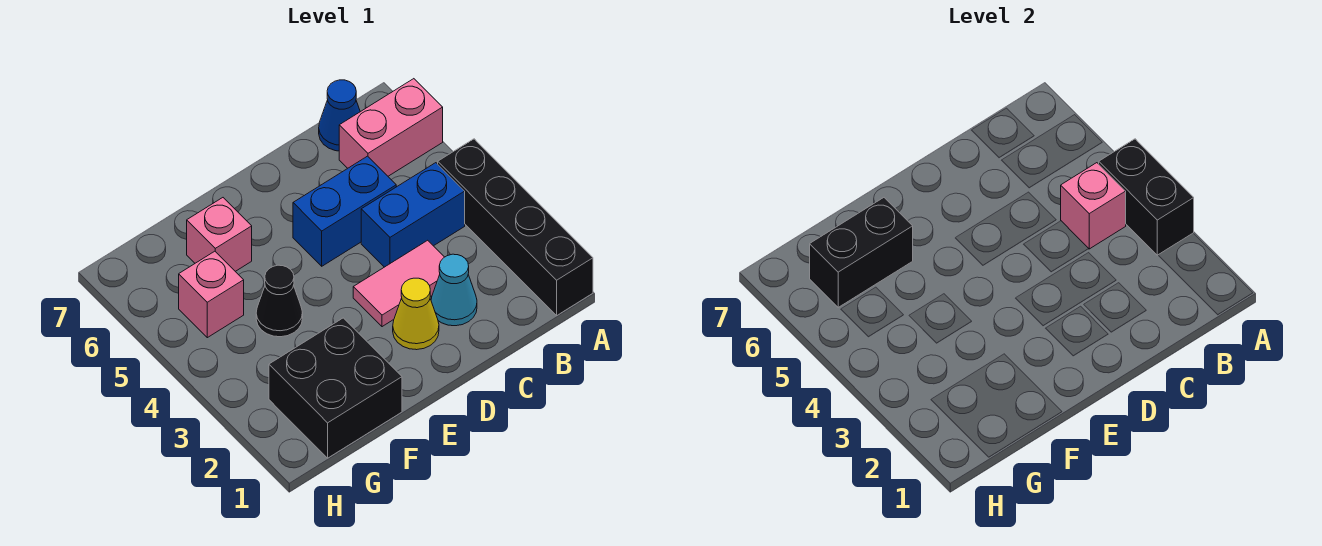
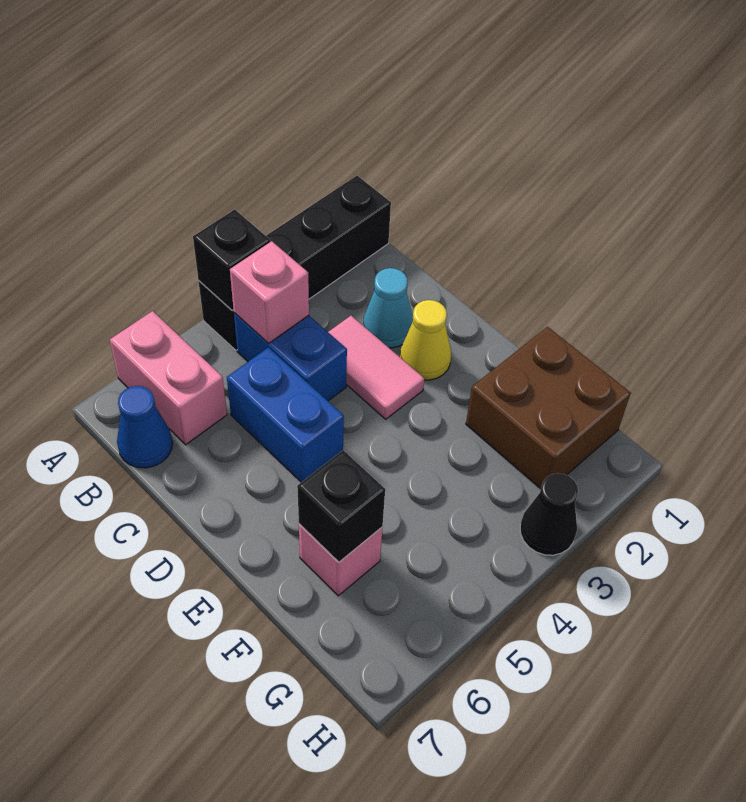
black 1x2 brick [1099,139,1194,255] -> black 1x1 brick [193,210,270,310]
black 2x2 brick [269,318,402,458] -> brown 2x2 brick [466,327,631,489]
black 1x1 cone [256,265,303,337] -> black 1x1 cone moved to [520,473,578,555]
black 1x2 brick [810,198,913,307] -> black 1x1 brick [297,450,385,562]
pink 1x1 brick [179,251,244,338] -> none

